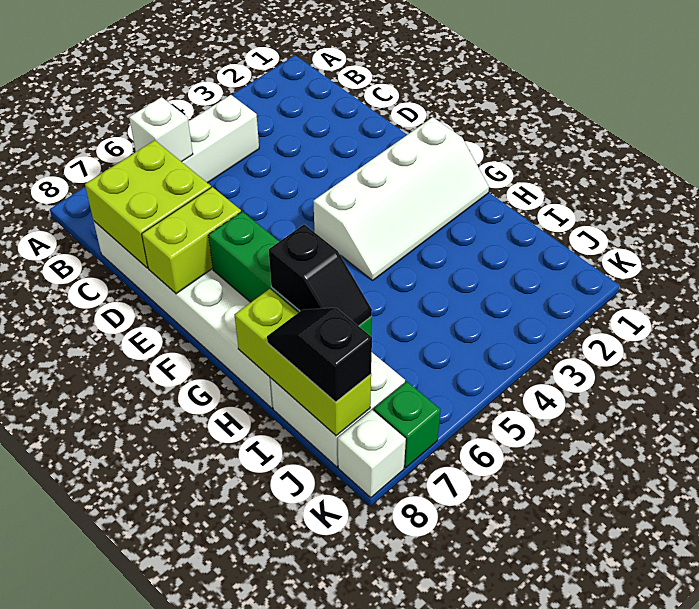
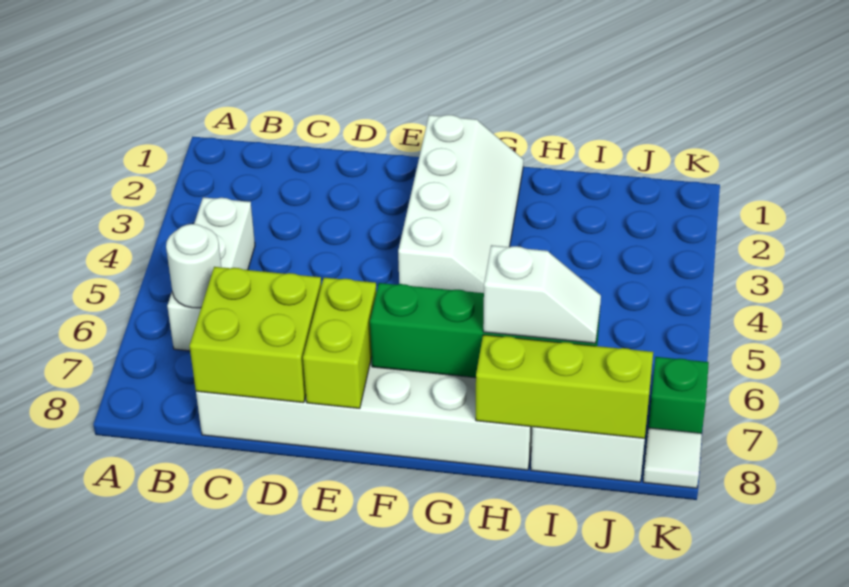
white 1x1 brick [129,97,193,162] -> white 1x1 round brick [166,224,221,308]
black 1x2 slope [269,225,372,326] -> white 1x2 slope [483,245,601,343]
black 1x2 slope [267,308,372,402] -> none
white 1x1 brick [338,410,406,498] -> white 1x1 tile [643,428,702,488]

